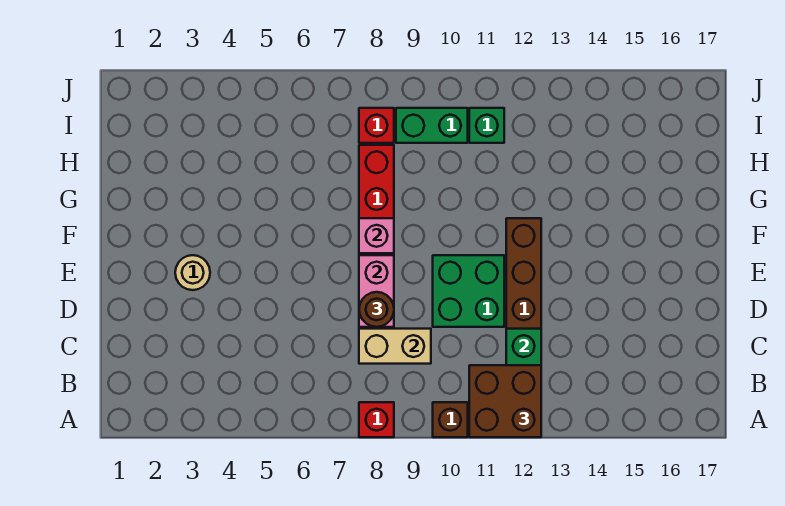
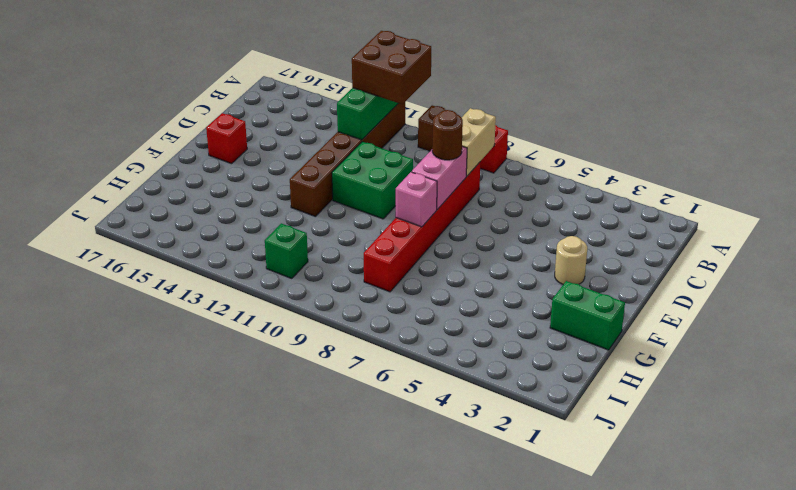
tan 1x2 brick [359,329,431,364] -> tan 1x2 brick turned to [462,108,496,176]
red 1x1 brick [359,108,394,143] -> red 1x1 brick moved to [206,113,247,164]
green 1x2 brick [396,108,468,143] -> green 1x2 brick moved to [550,281,625,350]

